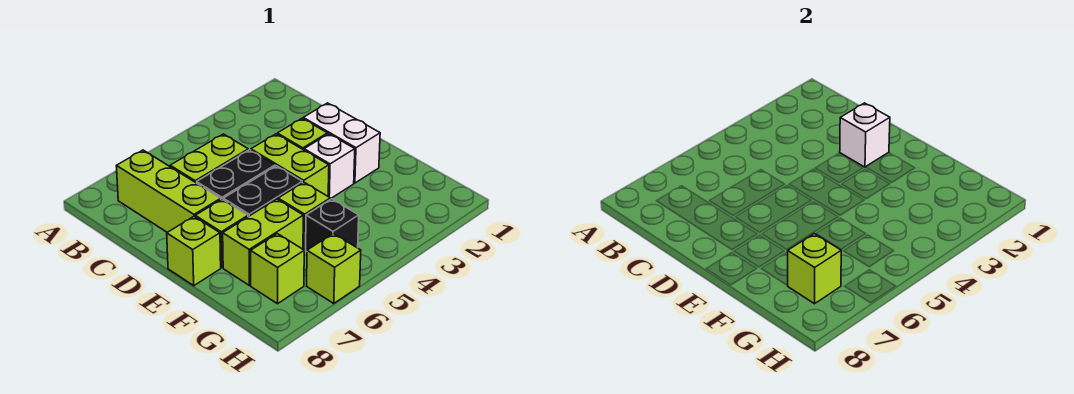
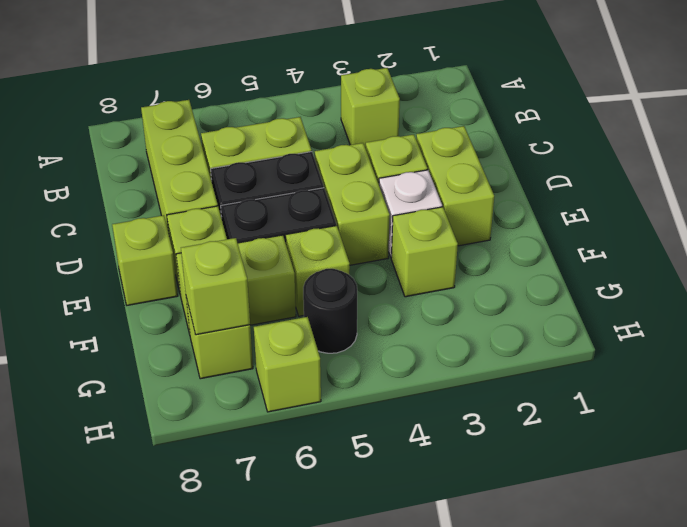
none -> lime 1x1 brick [341,68,400,148]
white 1x2 brick [303,103,380,183] -> lime 1x2 brick [416,126,494,246]
white 1x1 brick [840,103,890,167] -> none
none -> lime 1x1 brick [391,207,458,297]
black 1x1 brick [306,199,359,252] -> black 1x1 round brick [303,269,357,353]

